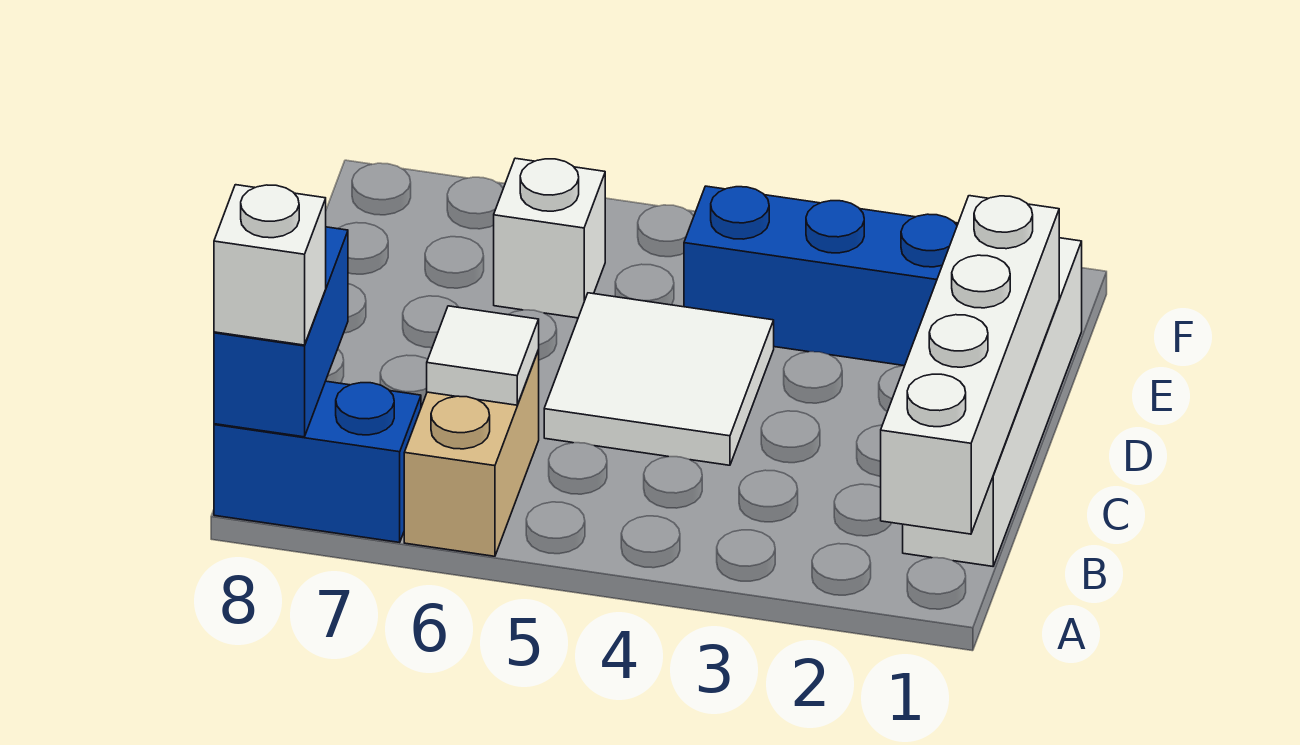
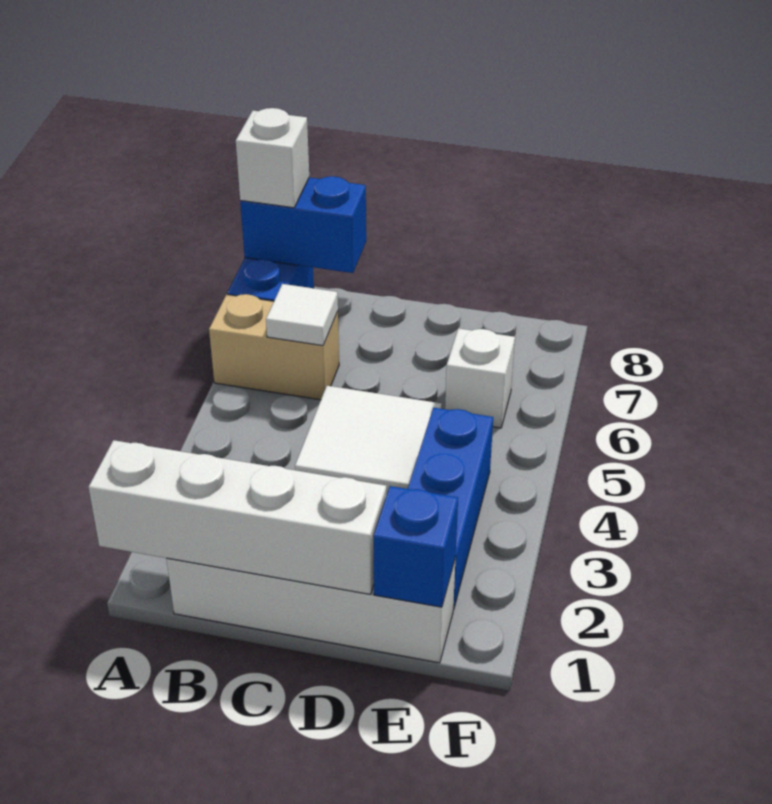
none -> blue 1x1 brick [373,486,458,607]

